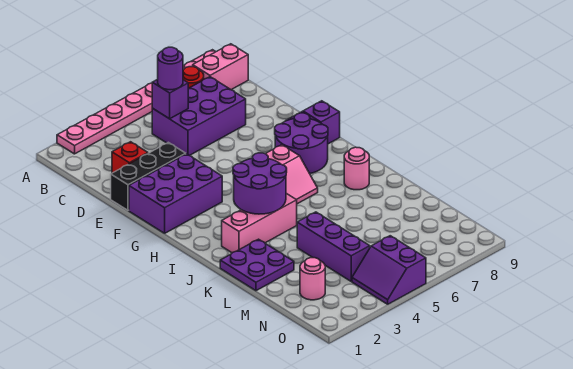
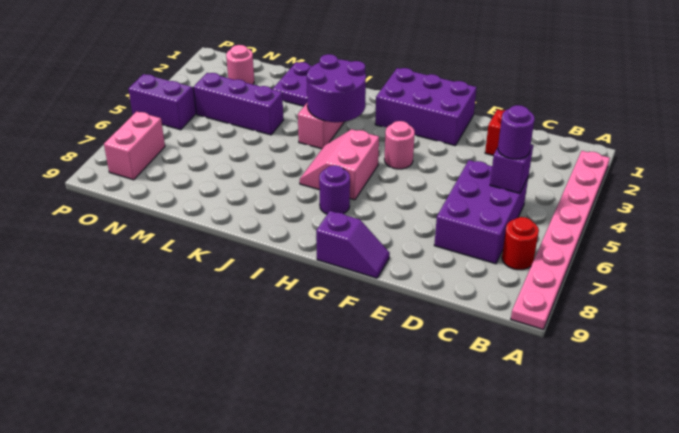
pink 1x2 brick [193,44,248,90] -> pink 1x2 brick moved to [104,112,165,180]
black 1x3 brick [111,142,186,210] -> none
purple 2x3 brick [129,154,222,233] -> purple 2x3 brick turned to [375,68,477,146]
purple 2x2 round brick [275,113,328,174] -> purple 1x1 round brick [319,165,350,214]
pink 1x1 round brick [344,147,369,190] -> pink 1x1 round brick moved to [385,121,415,169]

